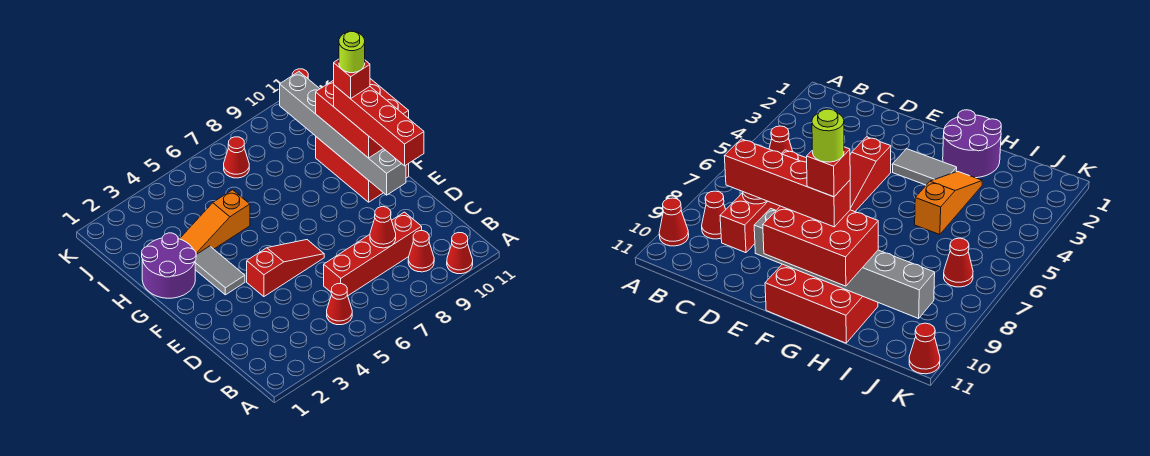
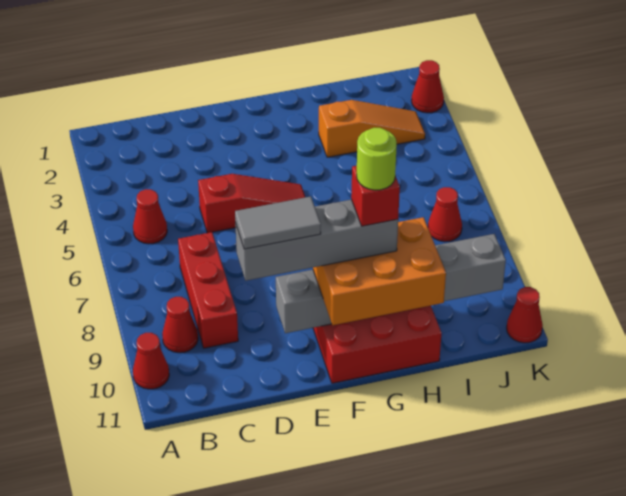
red 1x4 brick [324,212,422,295] -> red 1x3 brick [178,232,238,348]
red 1x1 cone [370,207,396,248] -> red 1x1 cone moved to [412,60,444,113]
red 1x4 brick [334,85,424,166] -> grey 1x4 brick [235,200,398,281]
red 1x3 slope [247,240,324,297] -> red 1x3 slope turned to [198,174,305,233]
grey 1x2 tile [195,246,245,295] -> grey 1x2 tile moved to [235,196,321,249]
red 2x3 brick [316,79,409,158] -> orange 2x3 brick [313,217,446,325]
purple 2x2 round brick [142,233,196,298] -> none
orange 1x3 slope [180,190,250,255] -> orange 1x3 slope turned to [319,100,425,157]

